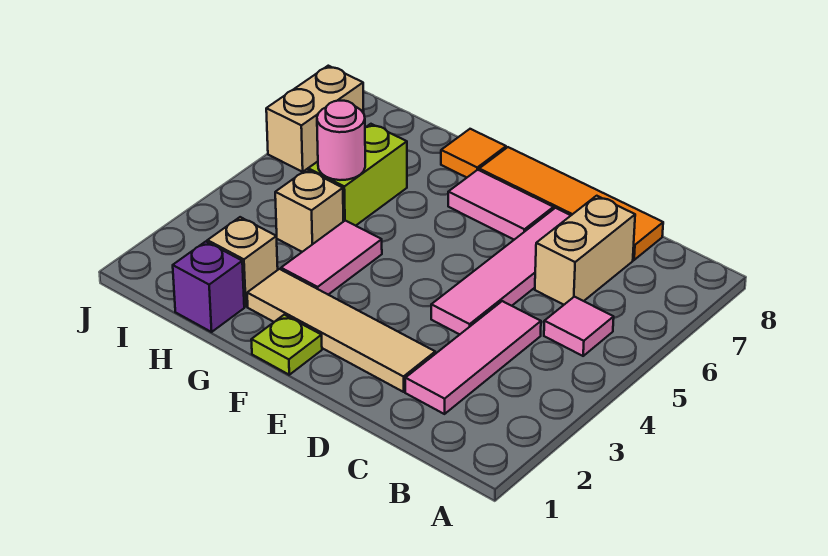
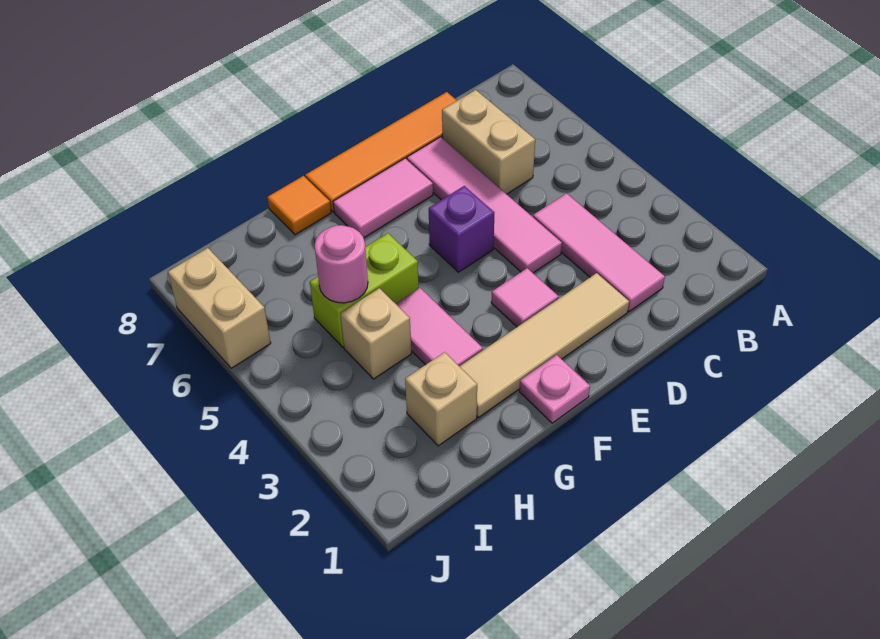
pink 1x1 tile [544,297,614,356] -> pink 1x1 tile moved to [491,268,559,327]
lime 1x1 plate [251,315,322,375] -> pink 1x1 plate [519,355,590,423]
purple 1x1 brick [173,242,244,332] -> purple 1x1 brick moved to [429,186,494,272]
lime 1x2 brick [308,124,407,226] -> lime 1x2 brick turned to [310,233,419,347]

